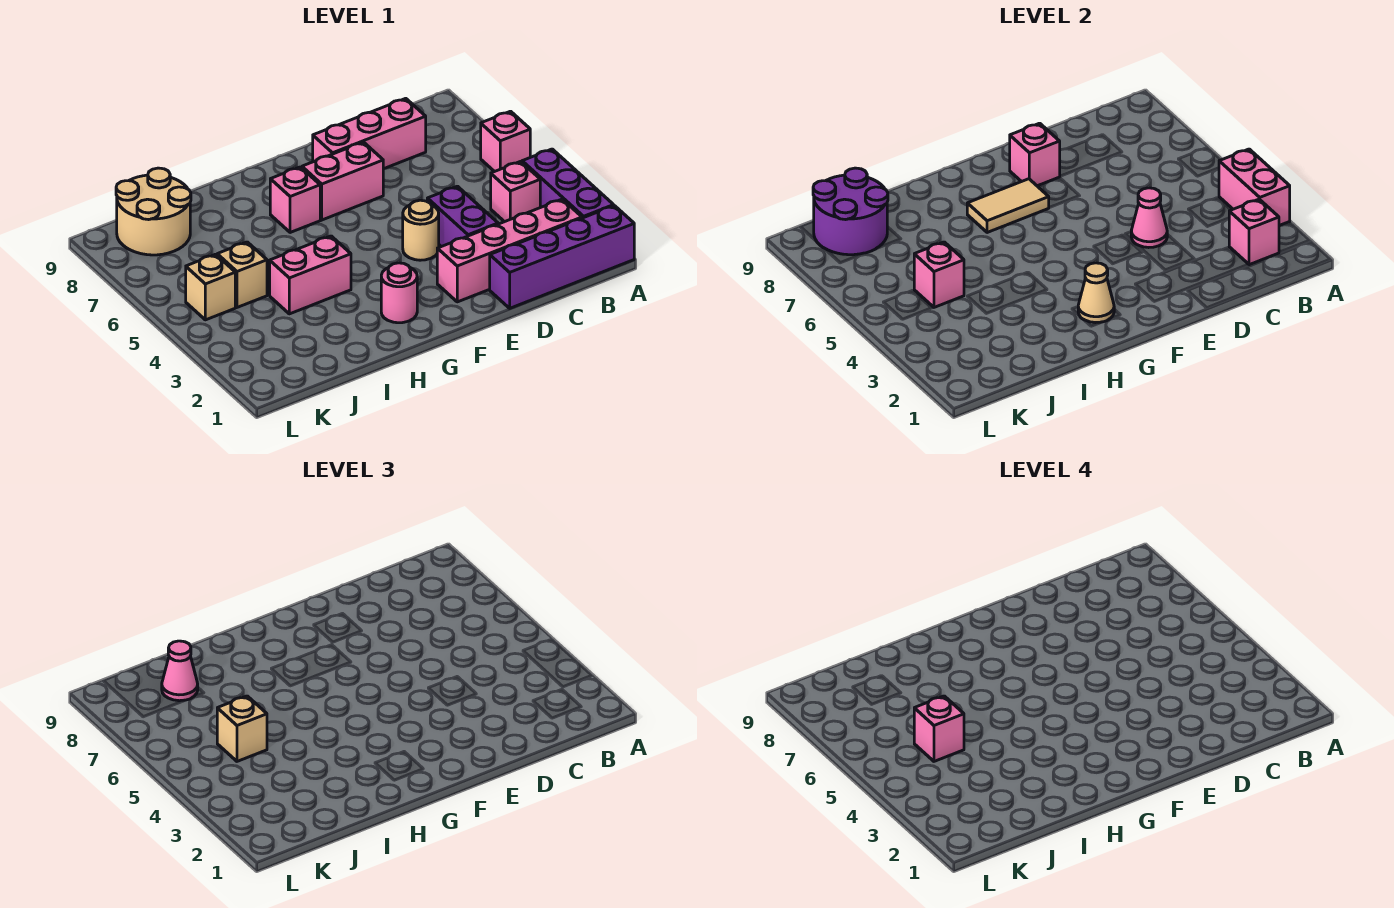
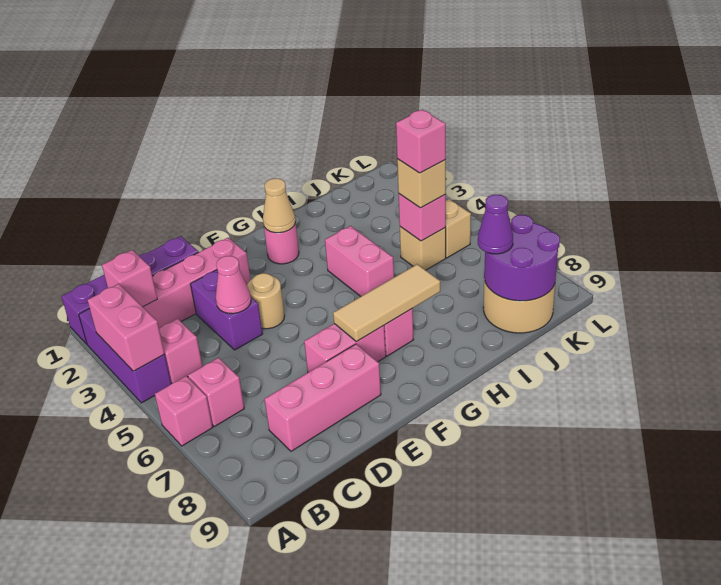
pink 1x1 brick [1010,123,1060,186] -> pink 1x1 brick moved to [188,358,244,426]
tan 1x2 tile [967,179,1049,233] -> tan 1x3 tile [333,264,440,342]
pink 1x2 brick [270,236,351,314] -> pink 1x2 brick turned to [325,226,394,297]
pink 1x1 cone [162,641,198,701] -> purple 1x1 cone [478,195,513,254]

